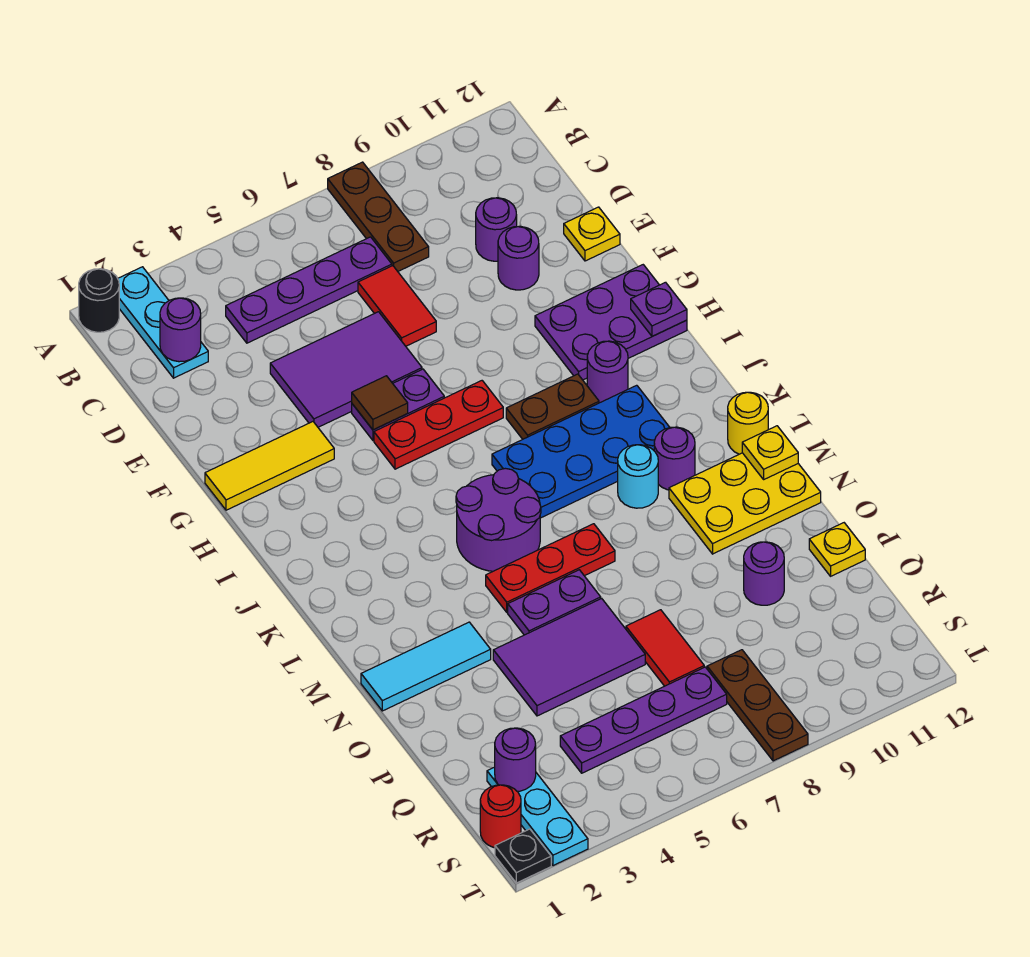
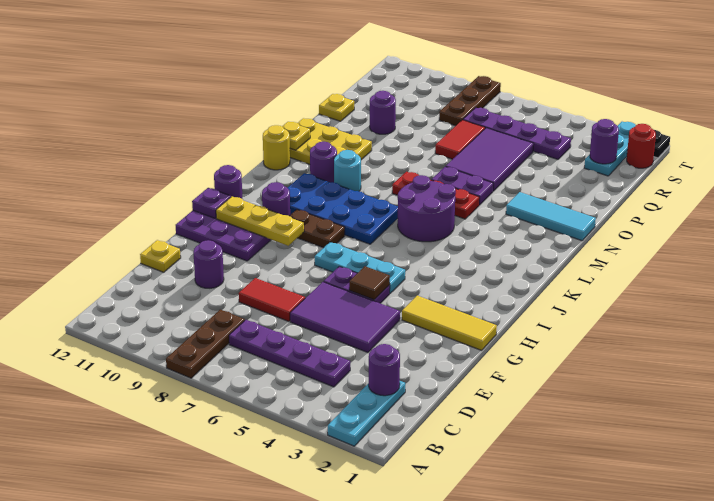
black 1x1 round brick [79,269,119,332] -> none
red 1x2 tile [358,266,436,346] -> red 1x2 tile turned to [239,278,305,322]
purple 1x1 round brick [476,198,517,261] -> purple 1x1 round brick moved to [214,165,242,199]
red 1x3 plate [374,381,503,469] -> cyan 1x3 plate [315,242,405,294]
none -> yellow 1x3 plate [216,197,304,246]
purple 2x3 tile [493,598,645,716] -> purple 2x3 tile turned to [446,128,534,191]

